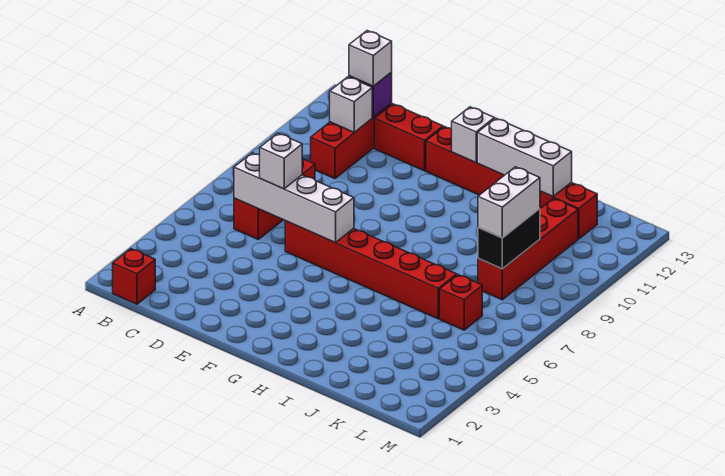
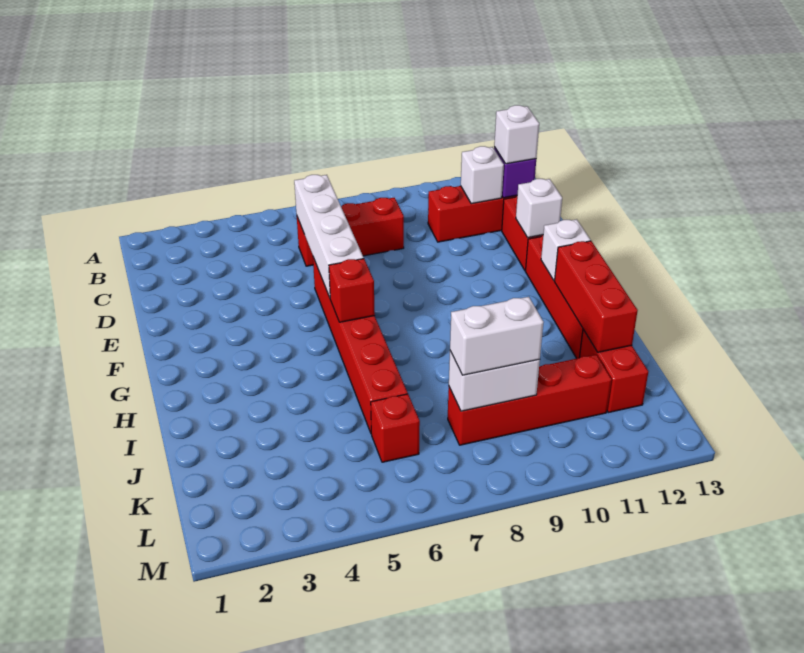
red 1x1 brick [113,249,155,304] -> red 1x1 brick moved to [329,259,375,322]
white 1x1 brick [260,133,302,189] -> white 1x1 brick moved to [516,179,562,238]
white 1x3 brick [477,118,572,196] -> red 1x3 brick [555,241,638,352]
black 1x2 brick [478,209,540,269] -> white 1x2 brick [449,351,540,411]

